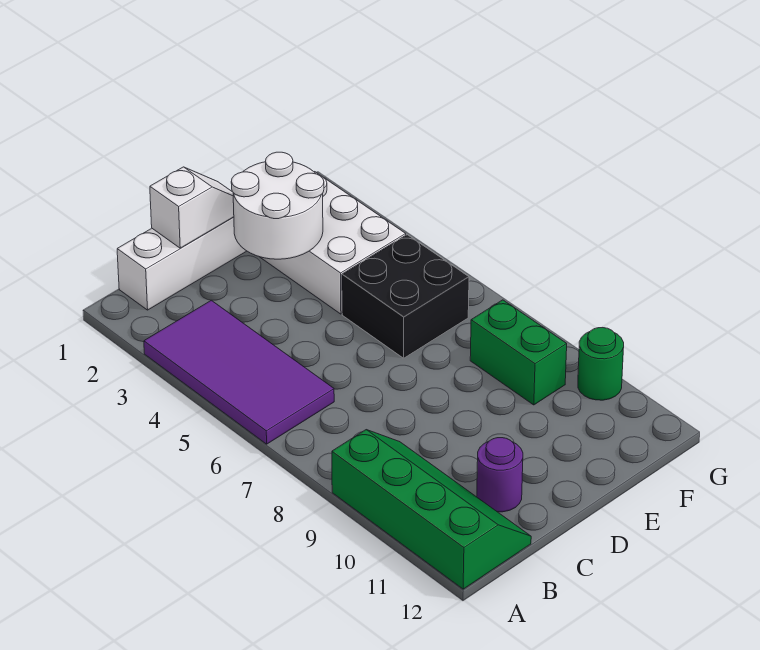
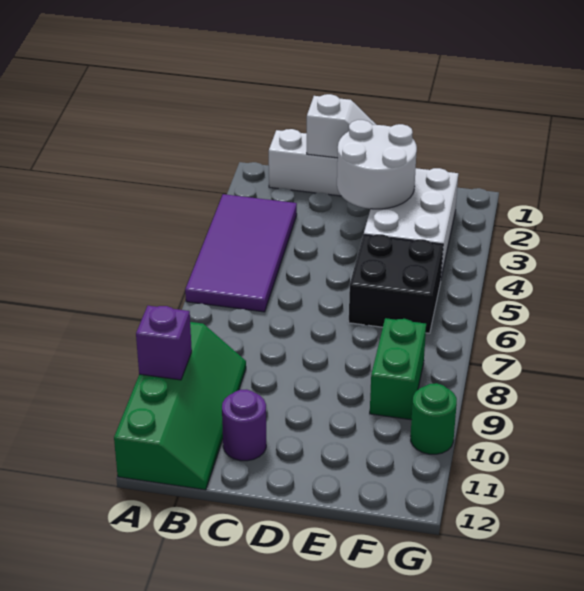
none -> purple 1x1 brick [136,306,192,380]

